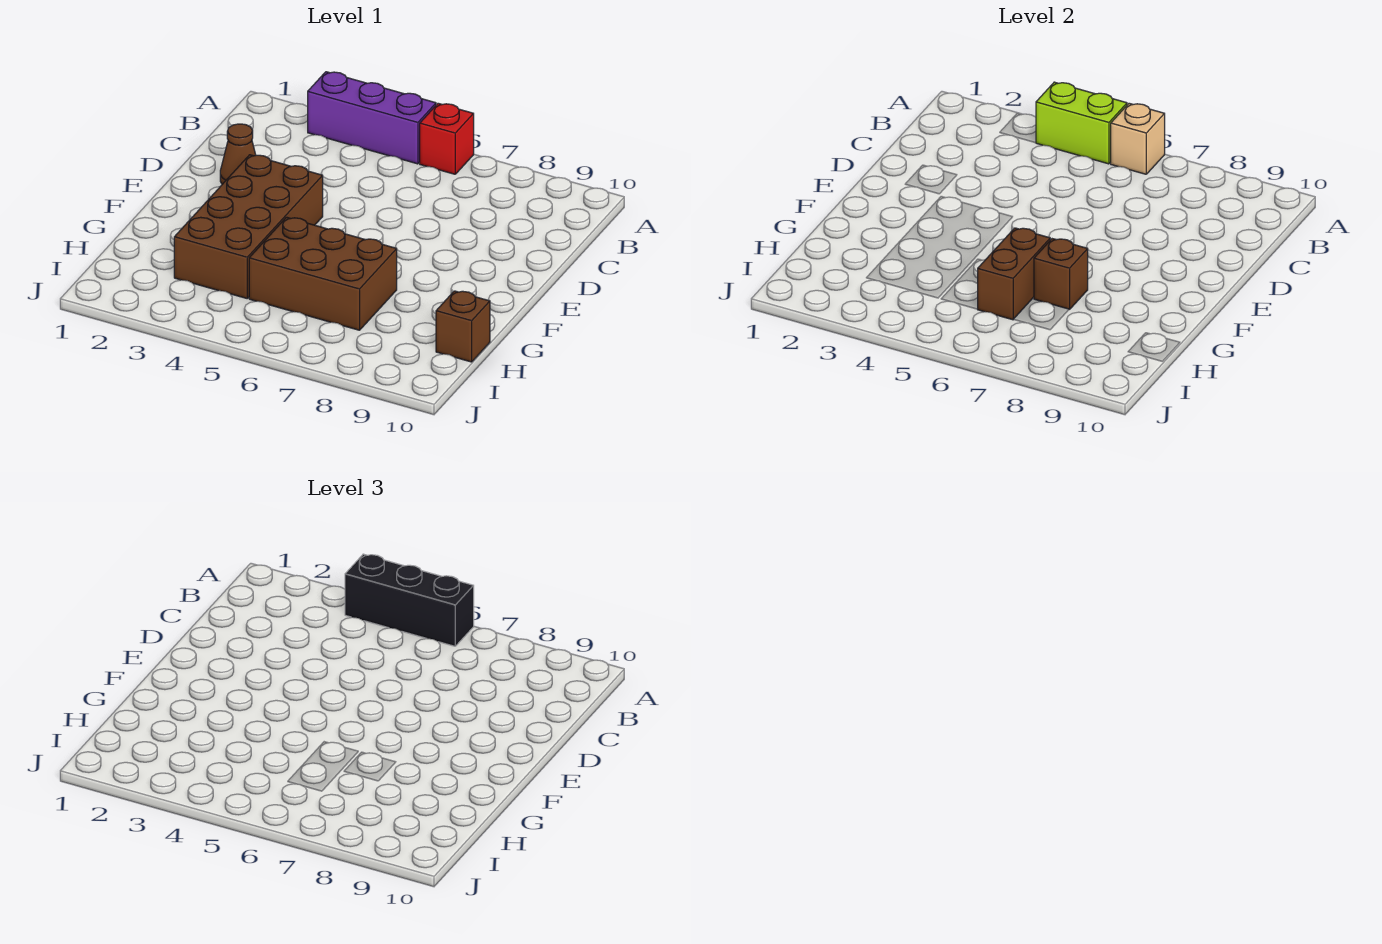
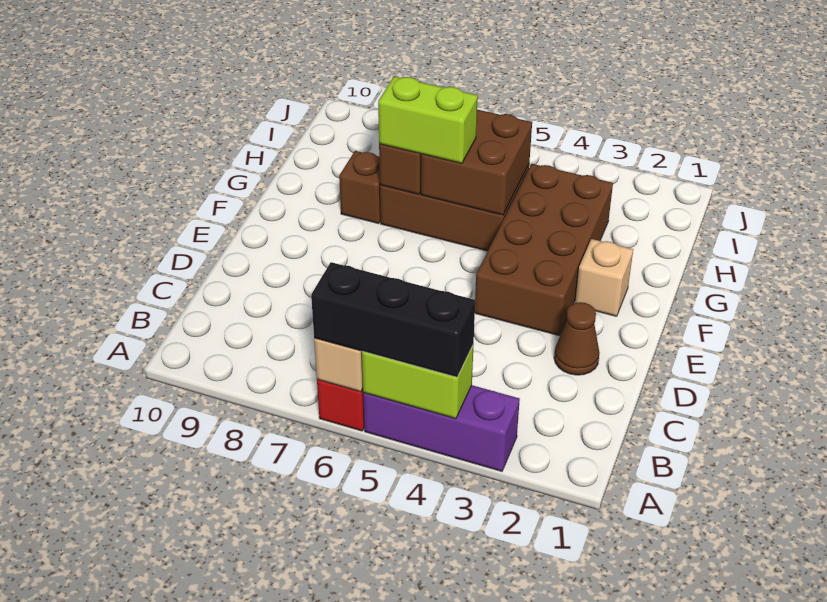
none -> tan 1x1 brick [575,239,633,316]
brown 1x2 brick [978,228,1050,320] -> brown 2x2 brick [421,109,532,215]
none -> lime 1x2 brick [378,76,478,163]
brown 1x1 brick [436,291,490,362] -> brown 1x1 brick moved to [339,151,381,224]

